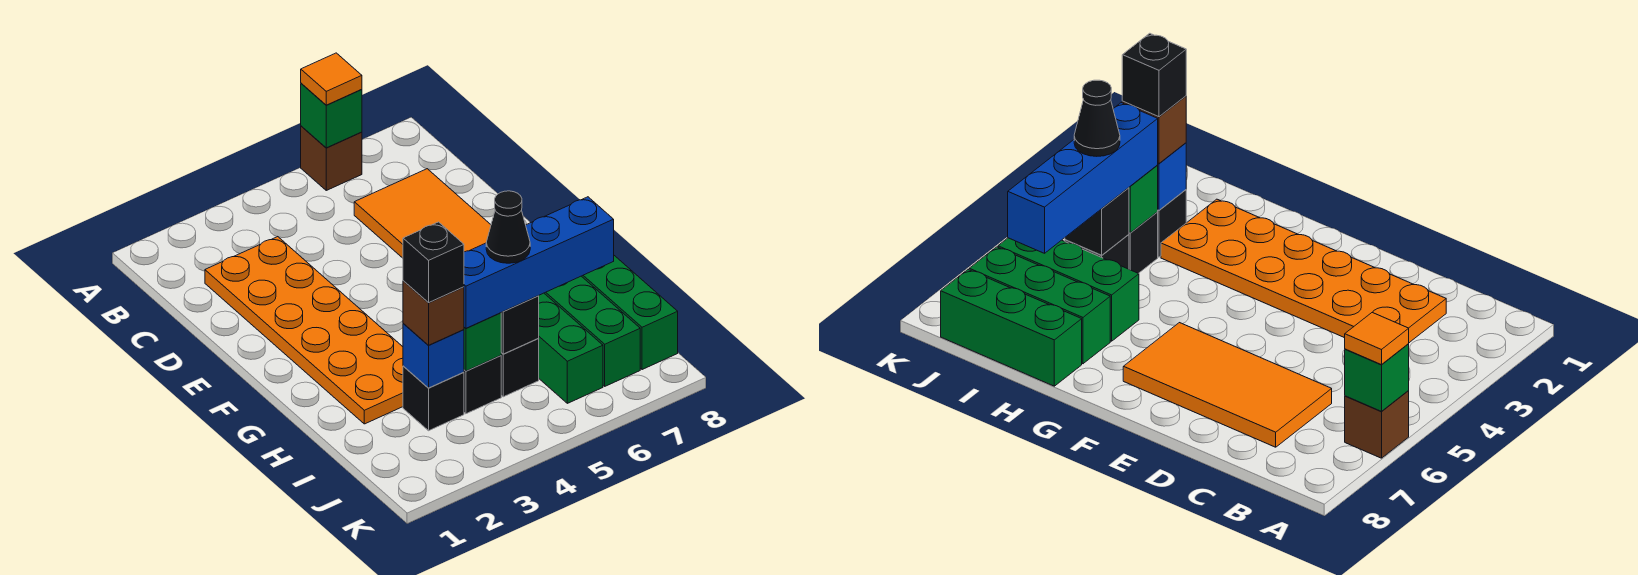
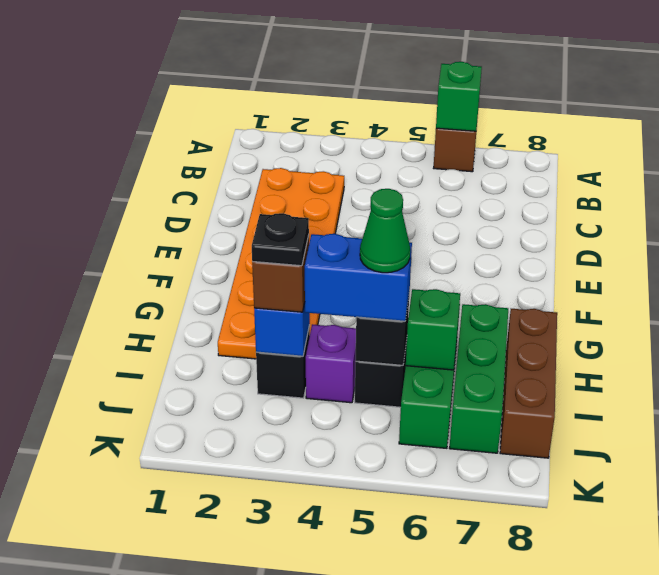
orange 1x1 tile [301,53,362,105] -> none
orange 2x4 tile [354,169,491,258] -> none
green 1x3 brick [582,256,678,370] -> brown 1x3 brick [500,309,557,458]
black 1x1 brick [403,222,464,303] -> black 1x1 plate [252,213,309,266]
black 1x1 brick [464,356,501,414] -> purple 1x1 brick [306,324,356,403]
green 1x1 brick [464,313,501,371] -> green 1x1 brick moved to [406,289,460,370]
blue 1x4 brick [464,197,614,328] -> blue 1x2 brick [305,234,412,321]
black 1x1 cone [486,191,530,263] -> green 1x1 cone [360,189,410,273]

